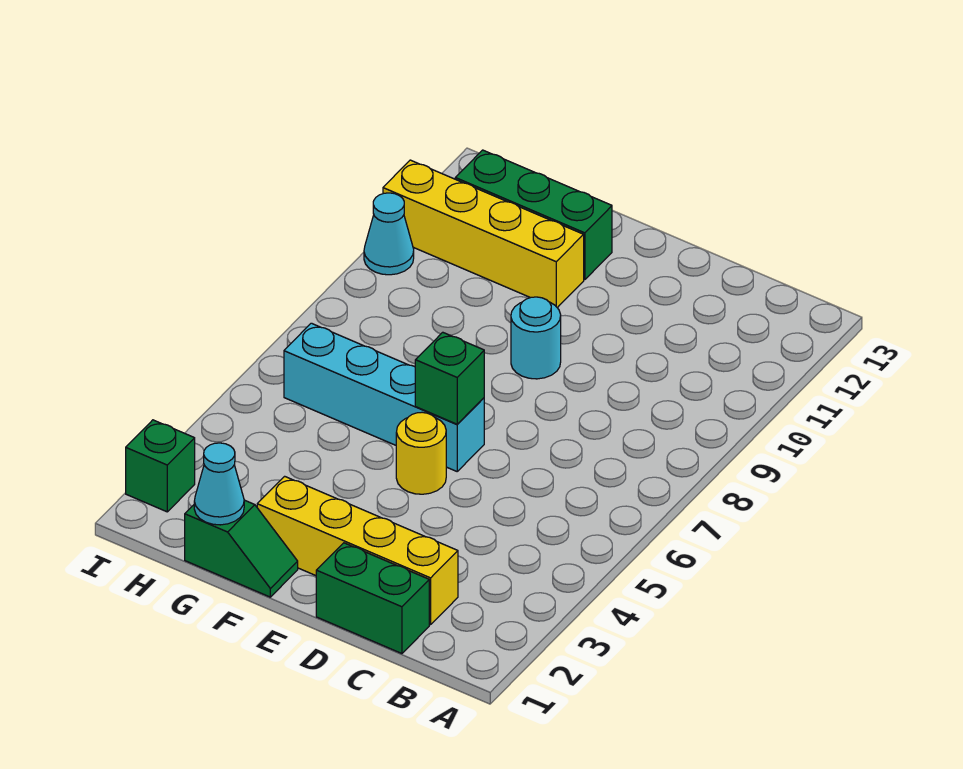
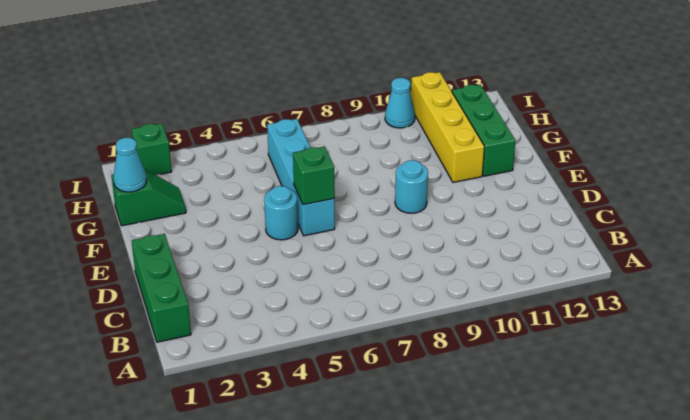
green 1x2 brick [316,543,429,654] -> green 1x3 brick [132,234,191,342]
yellow 1x4 brick [257,476,458,625] -> none
yellow 1x1 round brick [396,412,446,494] -> cyan 1x1 round brick [264,186,298,240]
green 1x2 slope [185,500,298,597] -> green 1x2 slope turned to [111,169,186,226]

